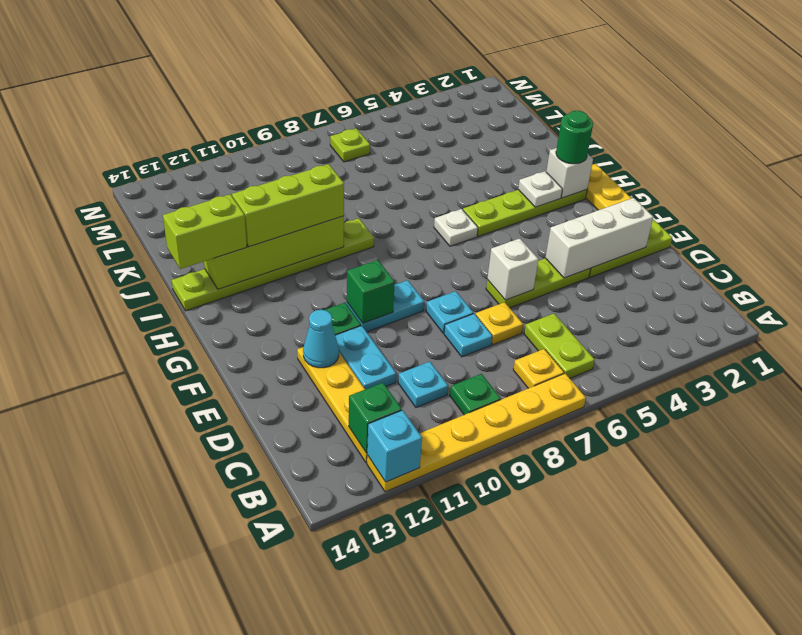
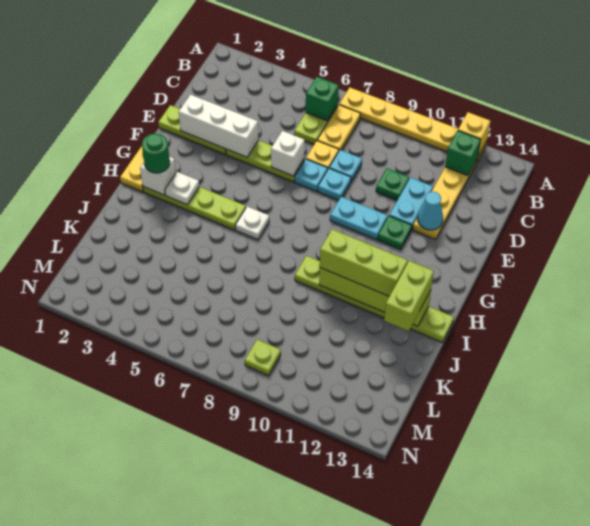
cyan 1x1 brick [367,410,422,482] -> yellow 1x1 brick [458,112,490,156]
yellow 1x1 plate [513,349,564,388] -> yellow 1x2 plate [317,105,360,150]
green 1x1 plate [450,374,501,415] -> green 1x1 plate moved to [376,168,409,200]
cyan 1x1 plate [398,362,448,407] -> cyan 1x1 plate moved to [295,159,328,191]
green 1x1 brick [347,260,395,323] -> green 1x1 brick moved to [306,77,338,121]
lime 1x2 brick [163,194,247,269] -> lime 1x2 brick turned to [384,261,434,331]
lime 1x1 plate [330,128,370,162] -> lime 1x1 plate moved to [245,340,281,376]

